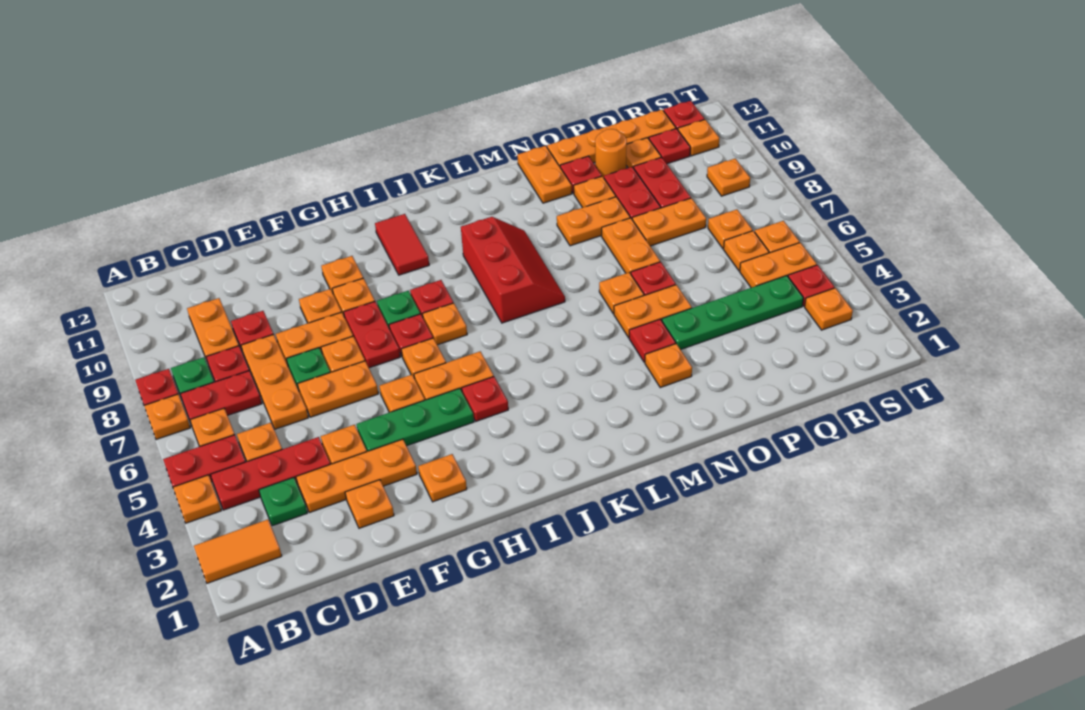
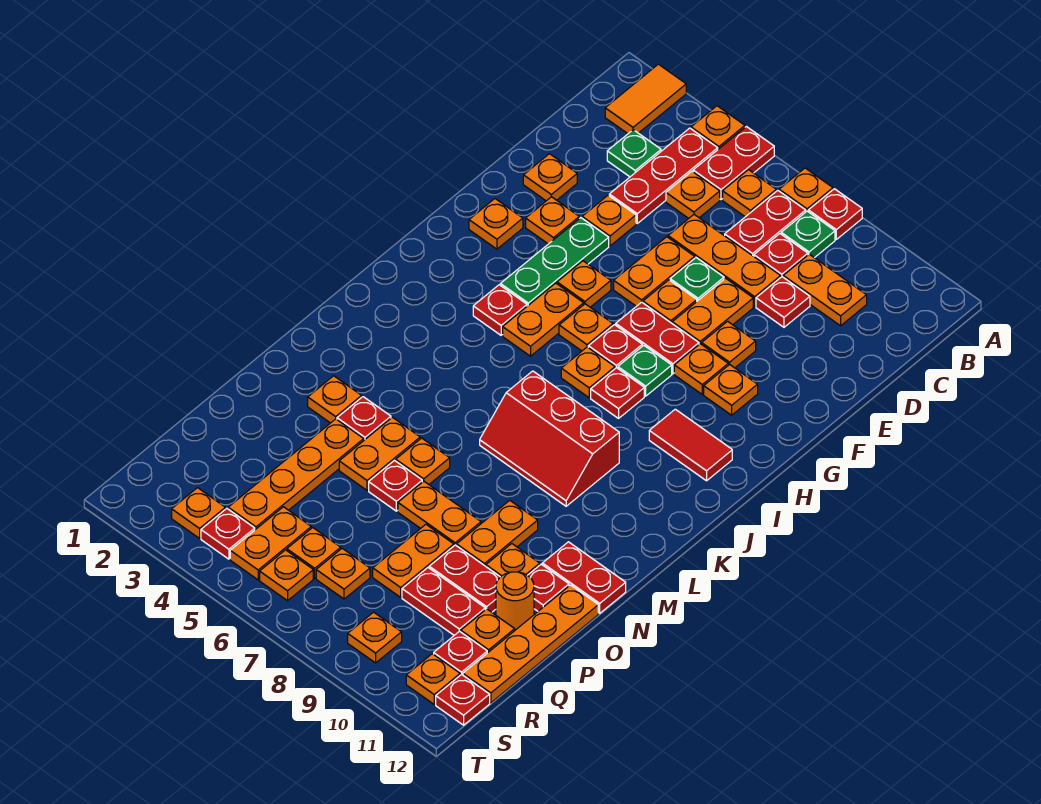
orange 1x3 plate [296,439,417,513] -> orange 1x1 plate [526,197,579,244]
orange 1x2 plate [517,146,572,203] -> red 1x2 plate [542,542,626,613]
green 1x4 plate [662,276,803,350] -> orange 1x4 plate [228,419,364,530]

